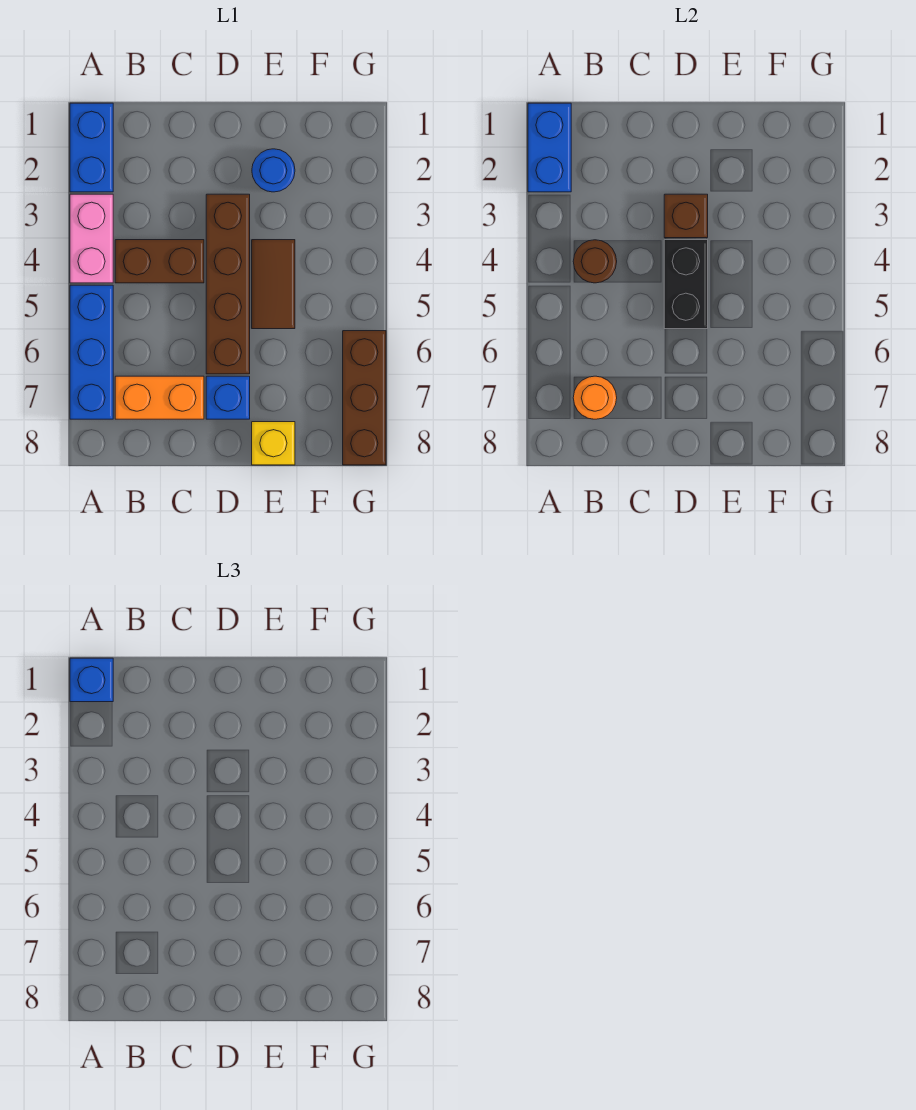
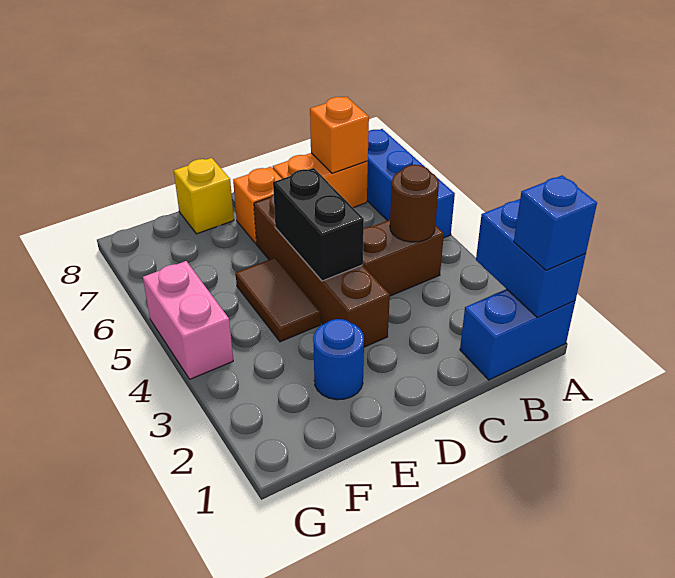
blue 1x2 brick [70,103,113,192] -> blue 1x2 brick turned to [460,289,575,380]
pink 1x2 brick [70,194,113,283] -> pink 1x2 brick moved to [143,261,233,379]
orange 1x1 round brick [573,376,617,419] -> orange 1x1 brick [310,97,369,173]
brown 1x1 brick [664,194,708,238] -> none
blue 1x1 brick [206,376,250,419] -> orange 1x1 brick [233,167,282,243]
brown 1x3 brick [343,331,386,465] -> none

